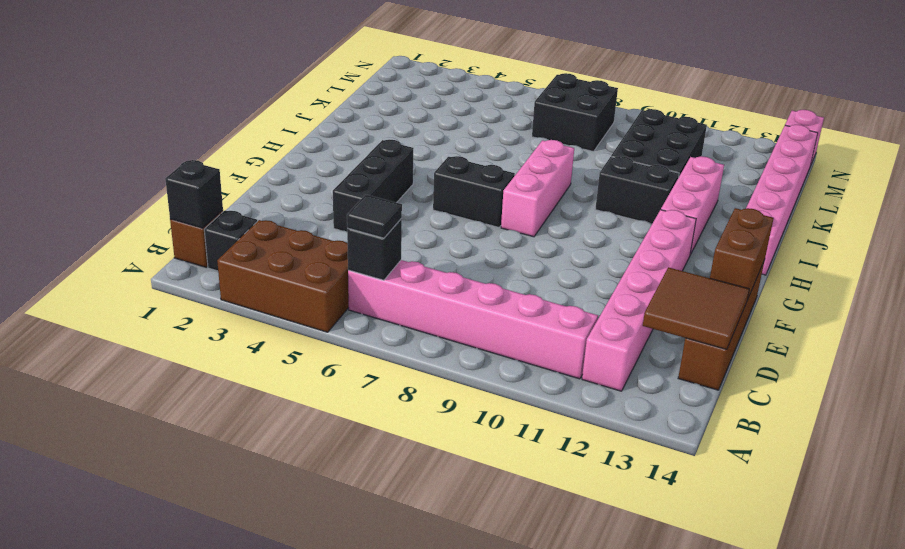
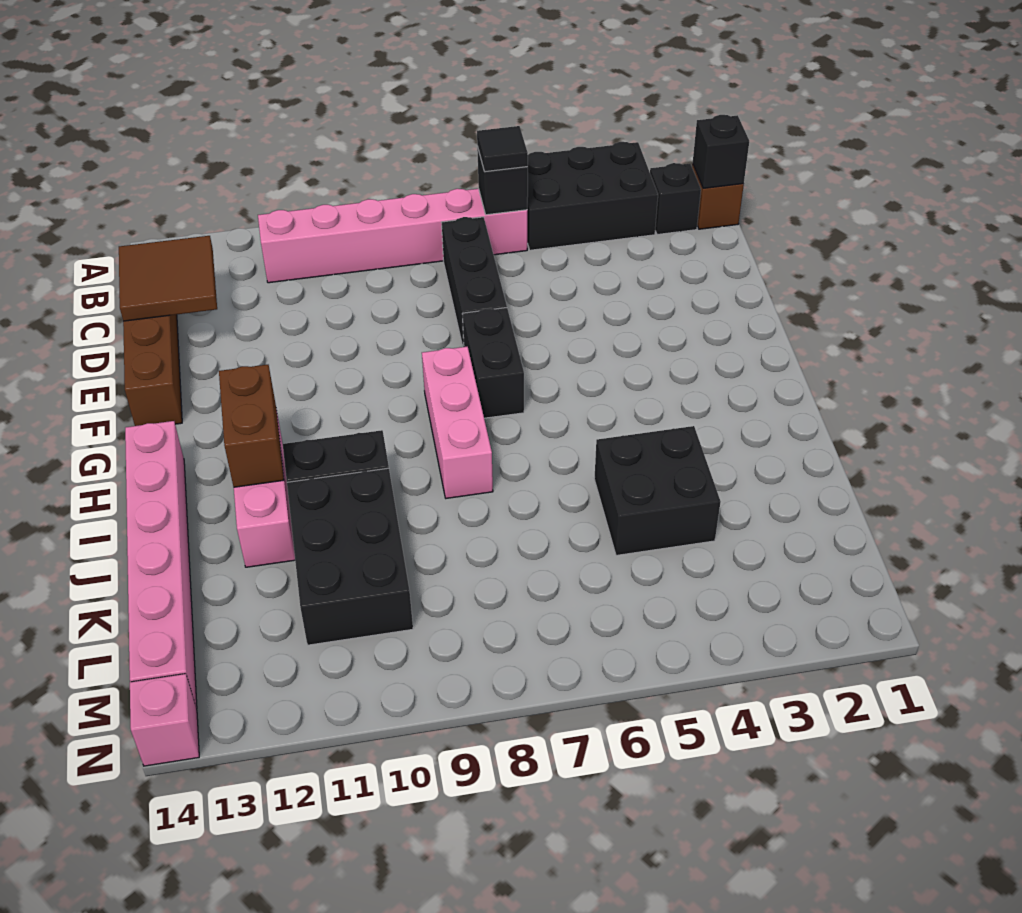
brown 2x3 brick [217,220,349,332] -> black 2x3 brick [527,142,658,250]
pink 1x6 brick [582,210,696,391] -> none
black 1x3 brick [333,140,414,231] -> black 1x3 brick moved to [442,217,507,347]
brown 1x2 brick [710,208,774,300] -> brown 1x2 brick moved to [219,365,284,487]
black 1x2 brick [433,156,515,227] -> black 1x2 brick turned to [462,308,524,418]
black 2x2 brick [532,73,618,152] -> black 2x2 brick moved to [594,426,721,555]

